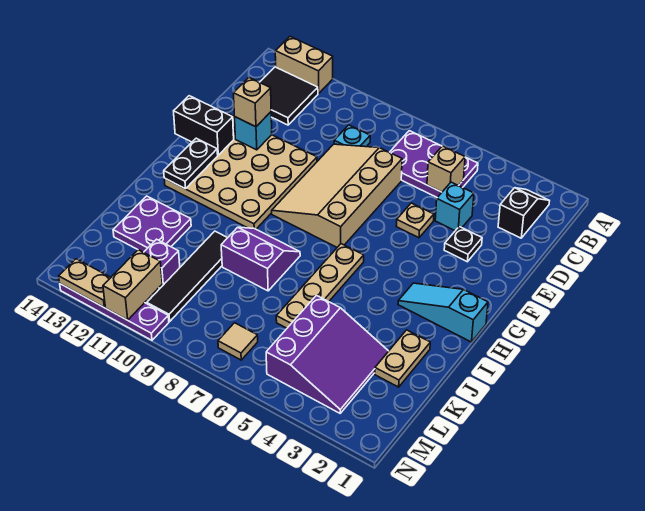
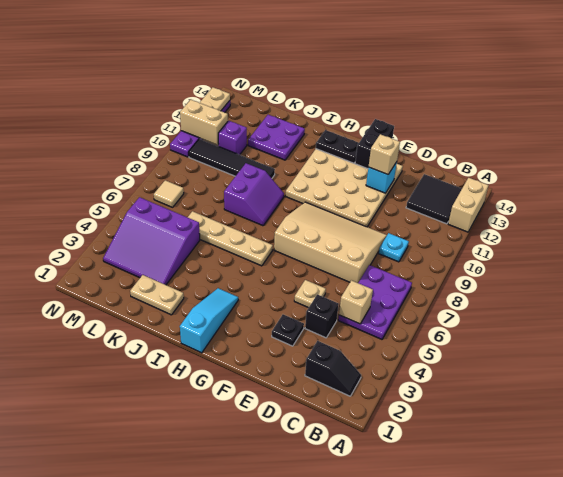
cyan 1x1 brick [435,182,474,231] -> black 1x1 brick [305,294,339,338]

